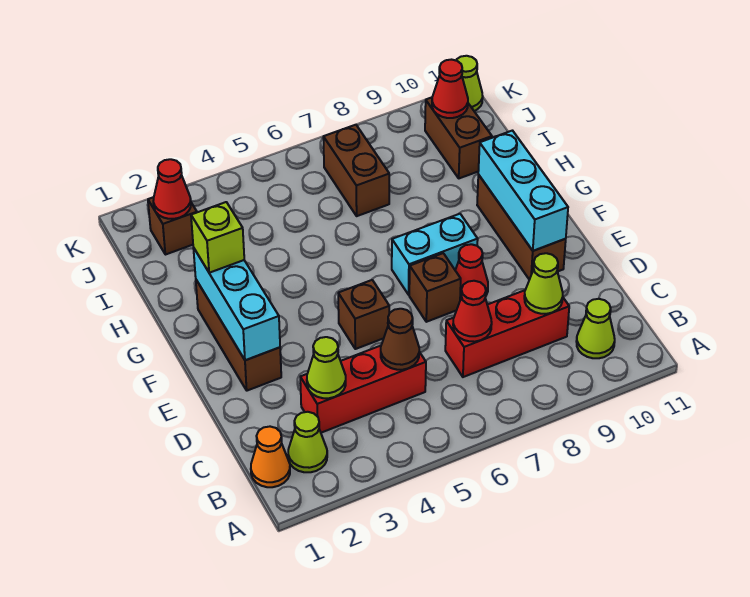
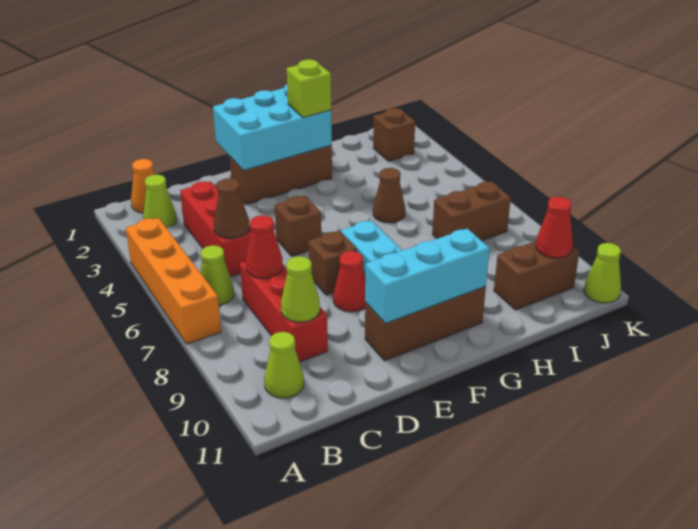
none -> orange 1x4 brick [126,218,221,344]
lime 1x1 cone [307,337,346,398] -> lime 1x1 cone moved to [200,245,234,305]
cyan 1x3 brick [193,248,280,360] -> cyan 2x3 brick [213,85,332,170]
none -> brown 1x1 cone [373,168,405,223]
red 1x1 cone [153,159,191,219] -> none

